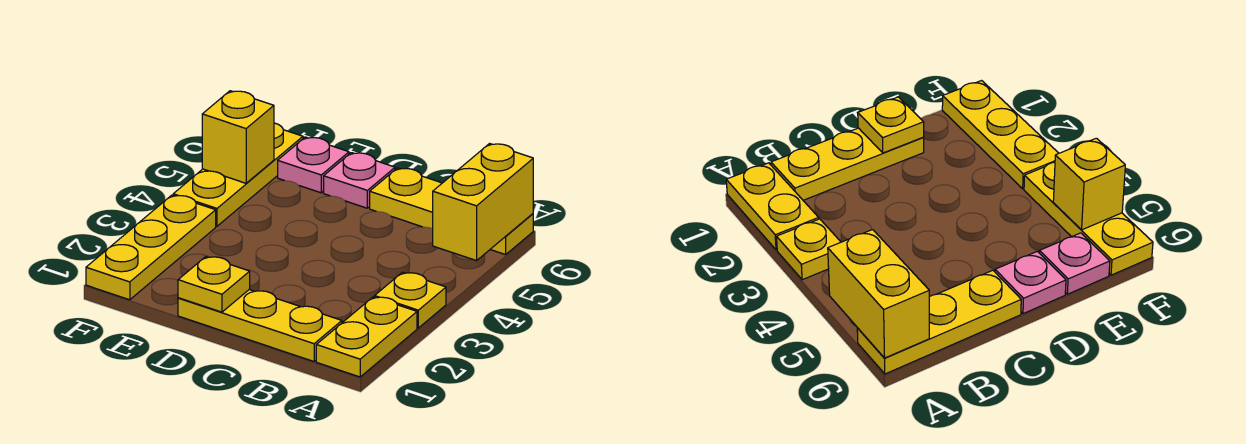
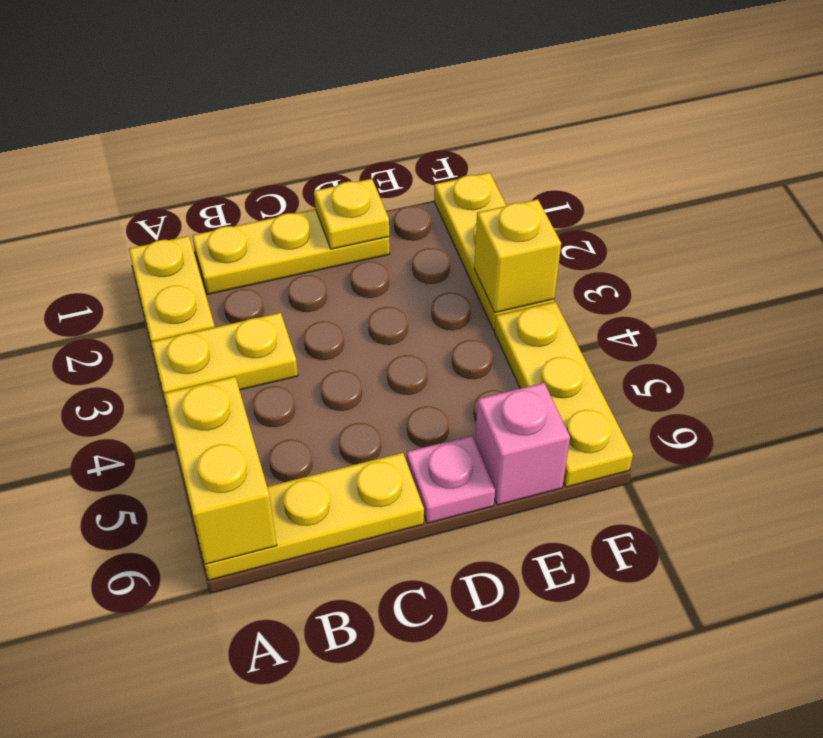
yellow 1x1 plate [375,272,446,328] -> yellow 1x2 plate [151,313,298,406]
pink 1x1 plate [278,137,349,193] -> pink 1x1 brick [475,383,570,505]
yellow 1x1 brick [202,91,274,183] -> yellow 1x1 brick moved to [474,199,561,313]

